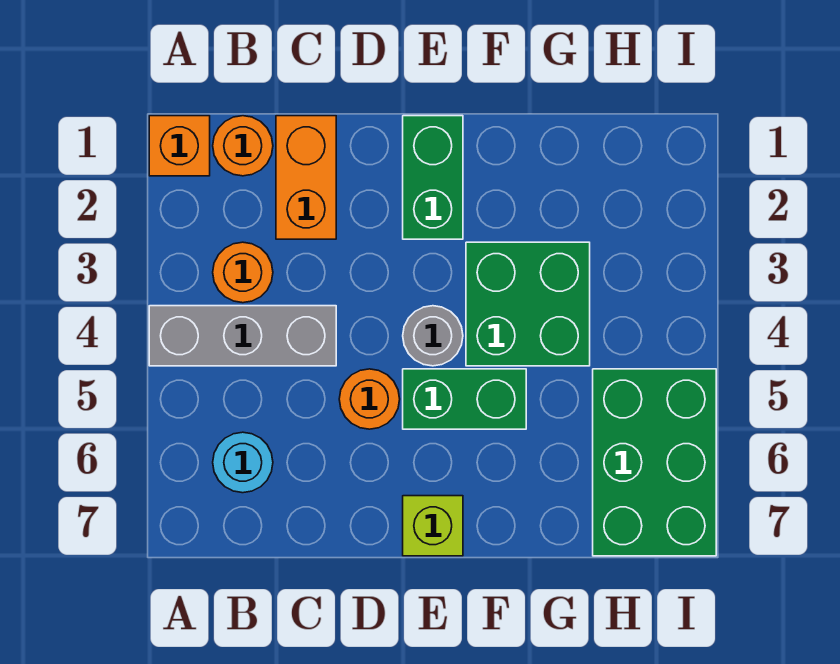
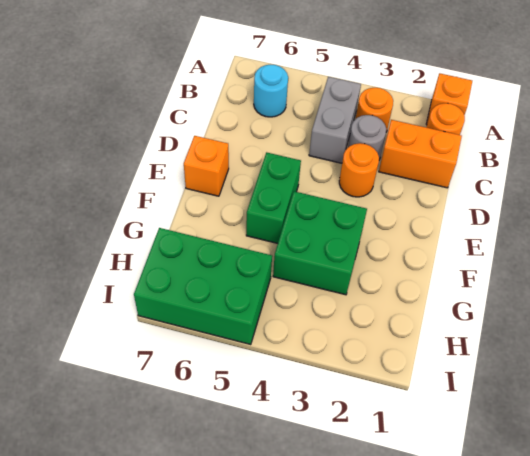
grey 1x3 brick [149,306,336,366] -> grey 1x2 brick [309,77,361,163]
orange 1x1 round brick [339,369,400,429] -> orange 1x1 round brick moved to [339,143,379,197]
green 1x2 brick [403,116,463,239] -> none
grey 1x1 round brick [403,306,463,366] -> grey 1x1 round brick moved to [348,115,386,160]
lime 1x1 brick [403,496,463,556] -> orange 1x1 brick [184,136,229,196]

